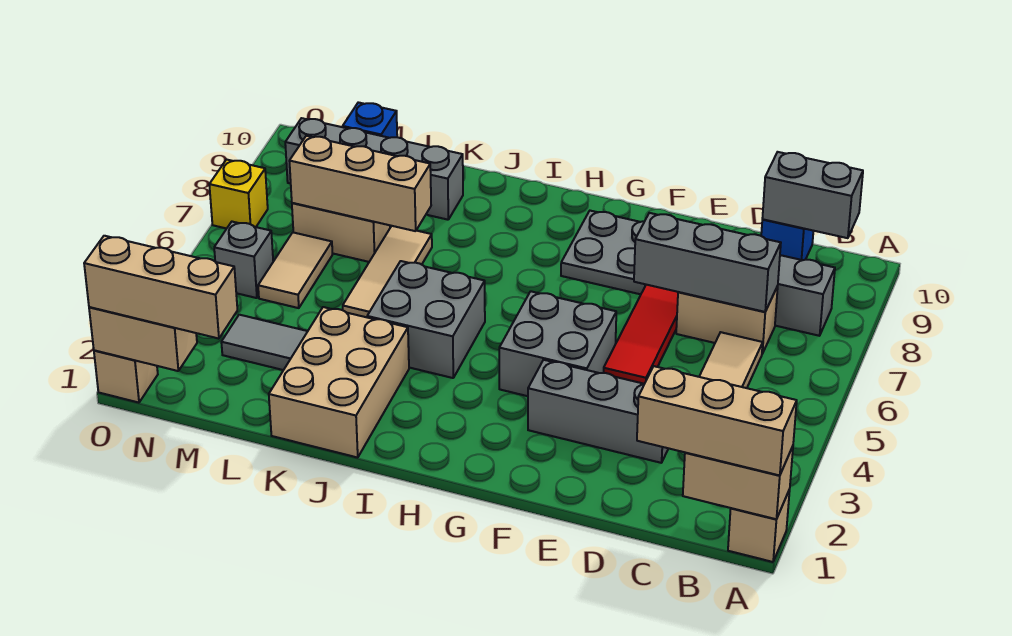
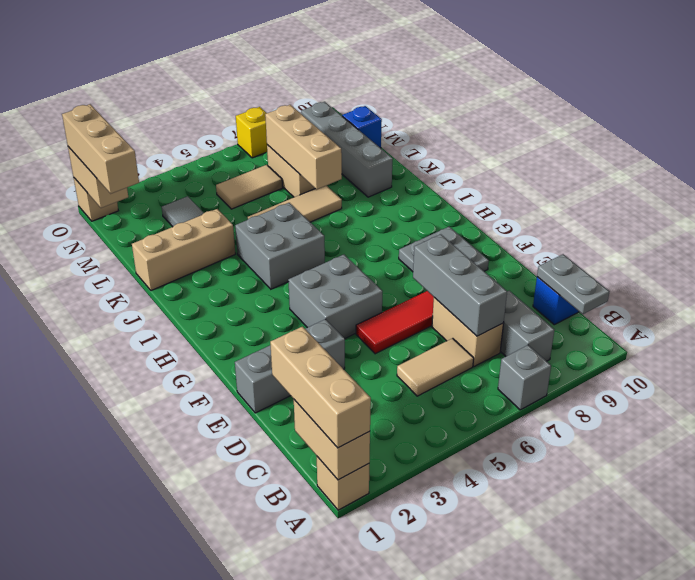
grey 1x2 brick [762,152,863,238] -> grey 1x2 plate [537,254,610,314]
grey 1x3 brick [528,360,668,463] -> grey 1x3 brick turned to [235,319,345,413]
tan 2x3 brick [269,307,409,458] -> tan 1x3 brick [132,209,235,291]
grey 1x1 brick [214,222,273,298] -> grey 1x1 brick moved to [498,345,551,410]

